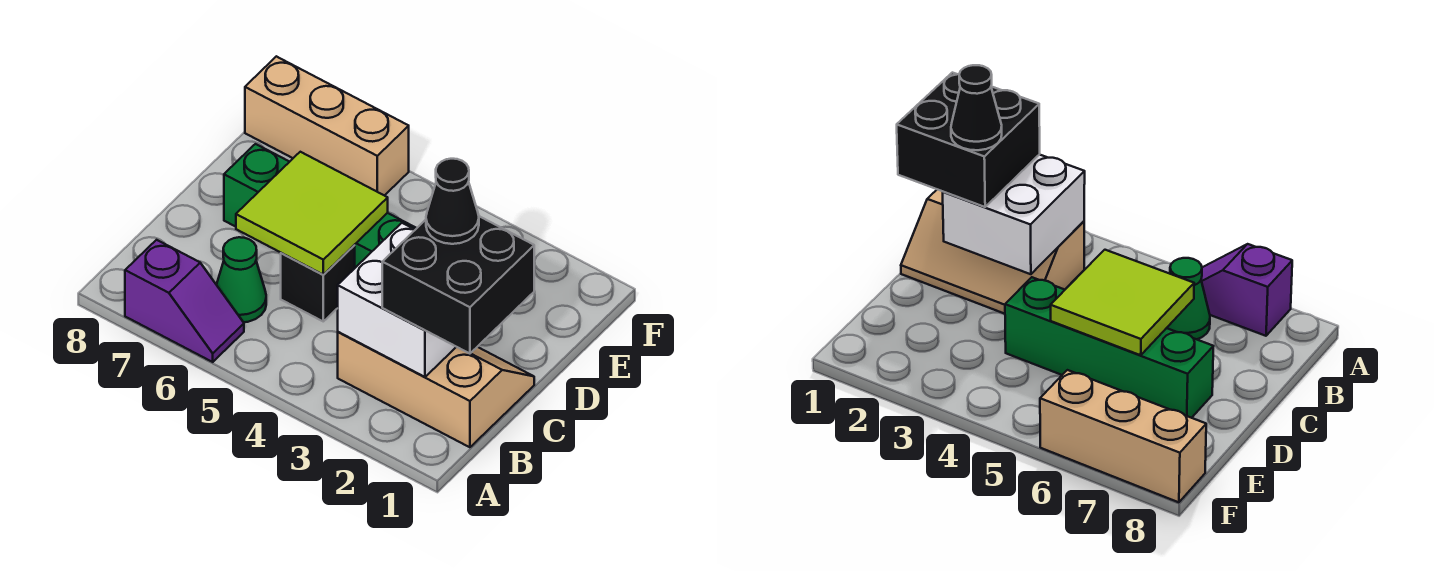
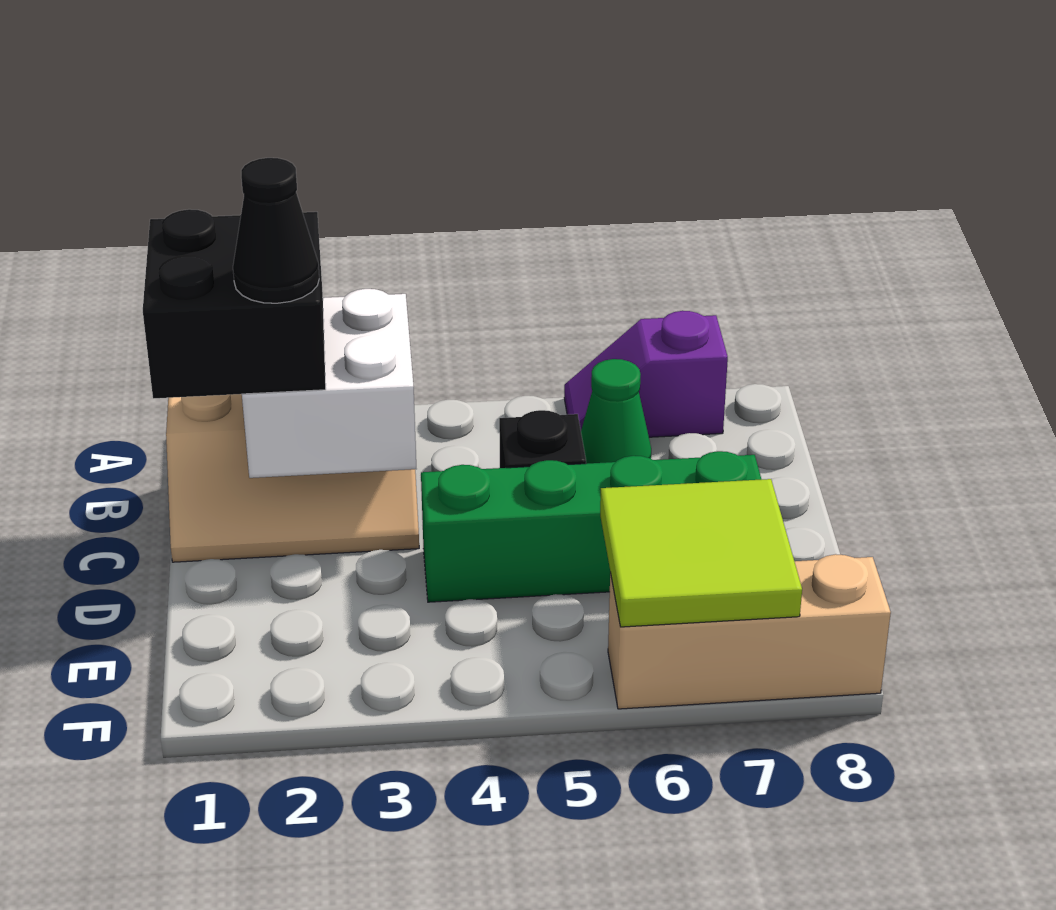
lime 2x2 tile [236,152,388,275] -> lime 2x2 tile moved to [600,479,802,627]

